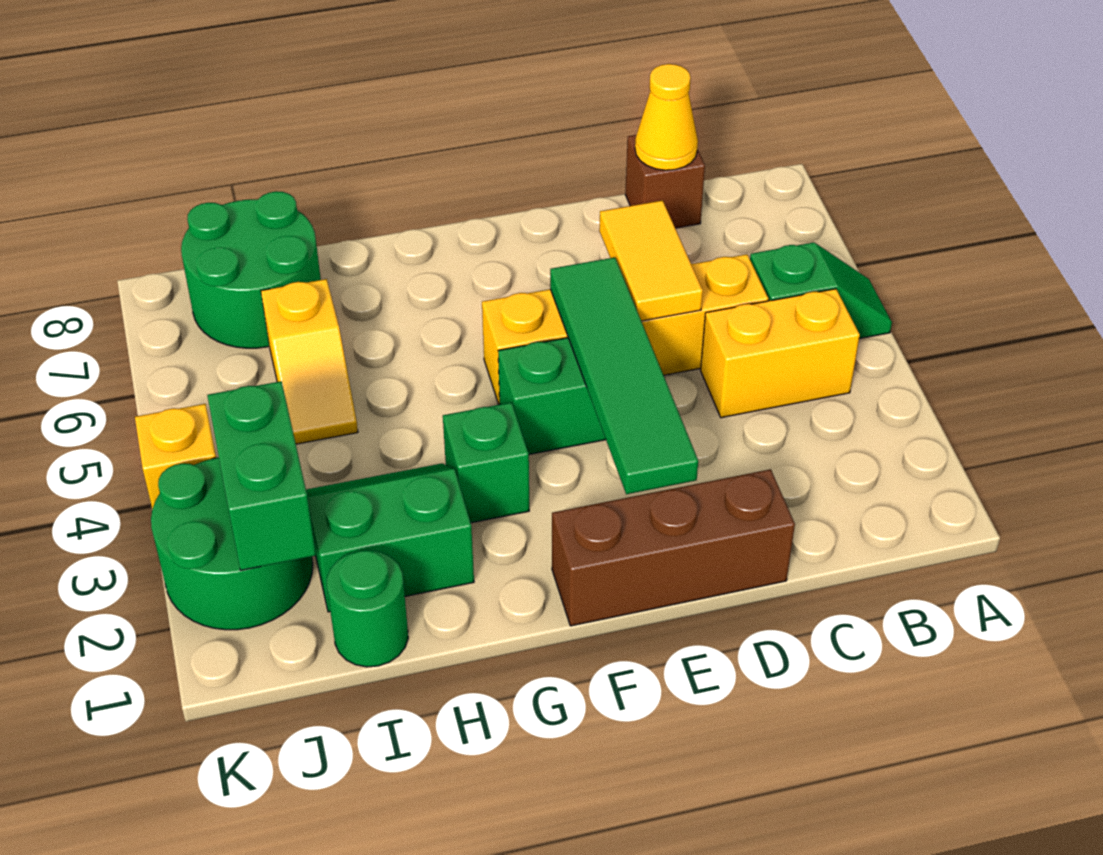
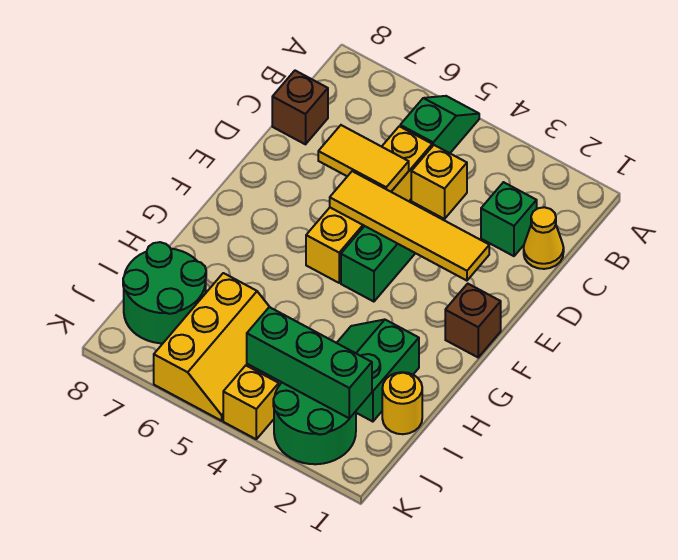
yellow 1x2 brick [701,289,860,418] -> yellow 1x1 brick [411,145,467,219]
yellow 1x1 cone [635,64,698,170] -> yellow 1x1 cone moved to [524,207,564,269]
brown 1x3 brick [552,469,795,626] -> brown 1x1 brick [445,284,501,357]
green 1x4 tile [550,257,698,494] -> yellow 1x4 tile [330,171,489,281]
green 1x1 brick [443,402,529,523] -> green 1x1 brick moved to [481,182,537,256]
green 1x1 round brick [327,550,408,667] -> yellow 1x1 round brick [382,372,422,434]
yellow 1x2 slope [261,279,358,444] -> yellow 2x3 slope [154,273,269,421]
green 1x2 brick [207,381,316,570] -> green 1x3 brick [247,307,372,419]

